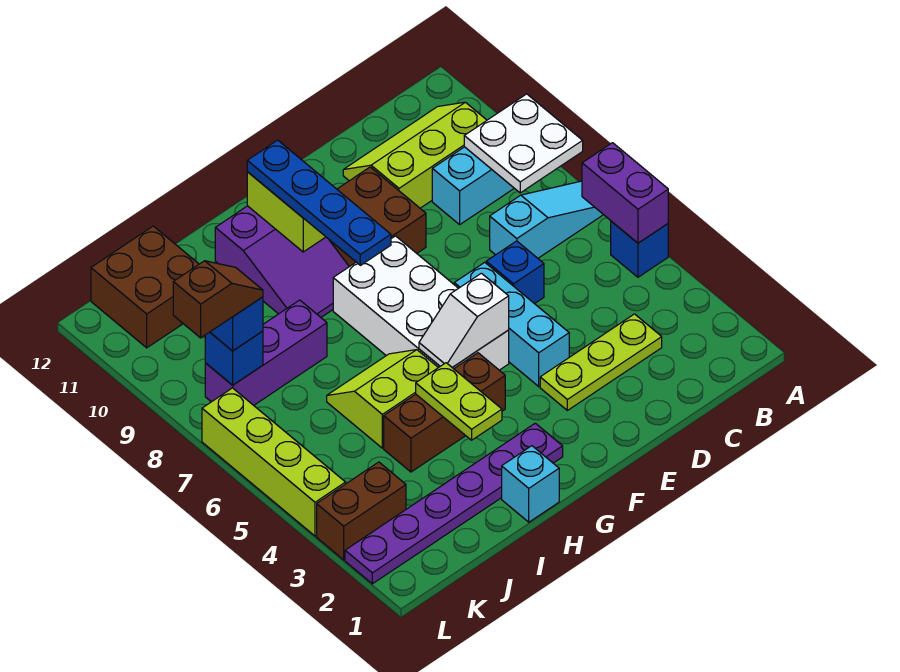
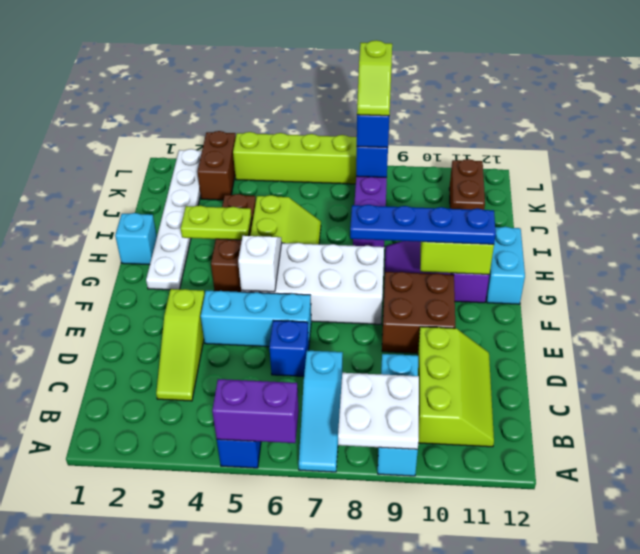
lime 1x3 plate [540,314,662,410] -> lime 1x3 slope [156,289,205,401]
purple 1x6 plate [345,423,563,584] -> white 1x6 plate [146,149,202,290]
none -> cyan 1x2 brick [486,227,525,304]
brown 2x2 brick [91,226,199,348] -> brown 1x2 brick [449,159,485,210]
brown 1x2 slope [173,261,263,338] -> lime 1x2 slope [357,40,392,116]

